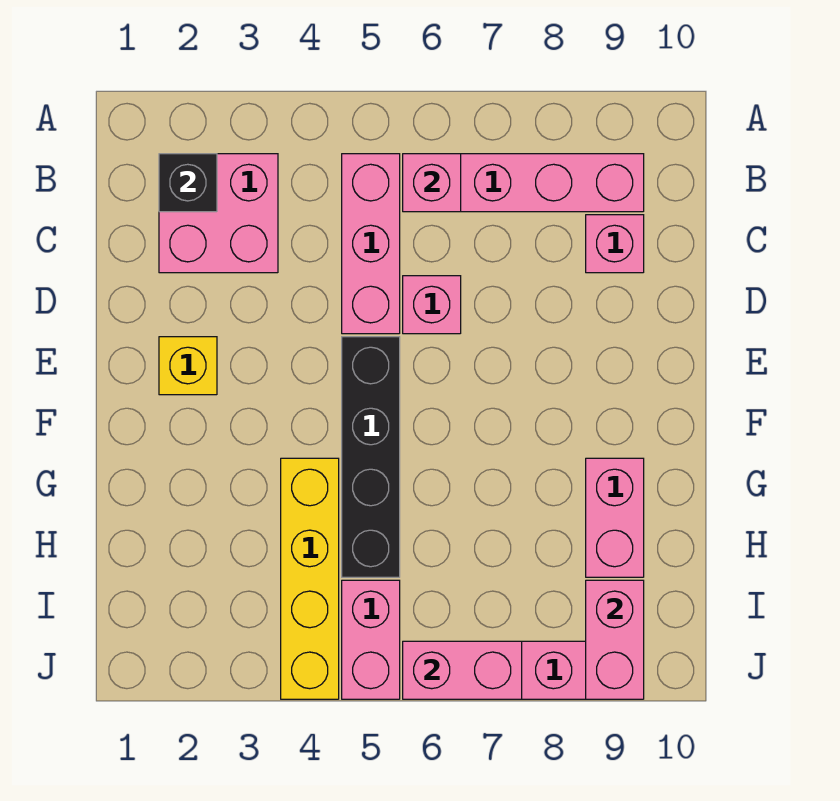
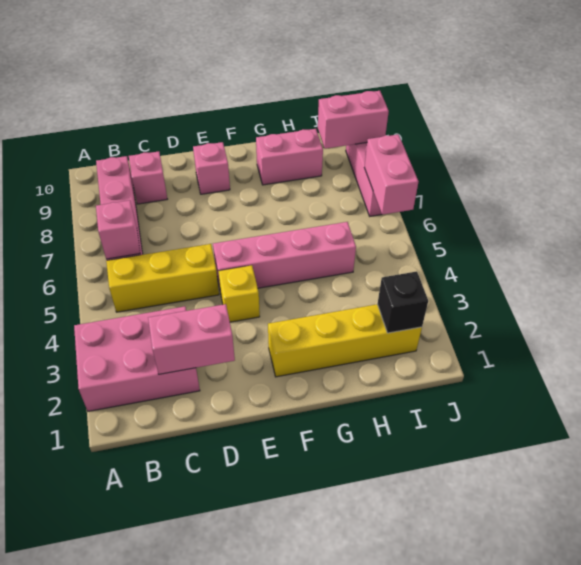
pink 2x2 brick [159,154,278,273] -> pink 2x3 brick [74,306,200,411]
black 1x1 brick [159,154,217,212] -> black 1x1 brick moved to [378,271,428,333]
pink 1x3 brick [342,154,400,334] -> yellow 1x3 brick [106,244,219,312]
pink 1x1 brick [403,276,461,334] -> pink 1x1 brick moved to [193,142,230,194]
yellow 1x1 brick [159,337,217,395] -> yellow 1x1 brick moved to [218,265,260,322]
black 1x4 brick [342,337,400,577] -> pink 1x4 brick [213,222,356,293]
yellow 1x4 brick [281,458,339,699] -> yellow 1x4 brick moved to [268,304,422,377]
pink 1x2 brick [342,580,400,699] -> pink 1x2 brick moved to [148,304,235,374]

